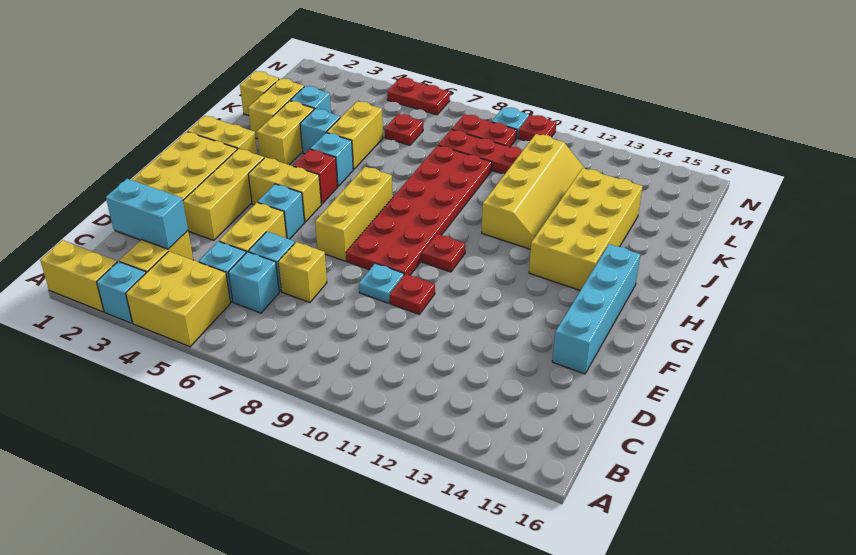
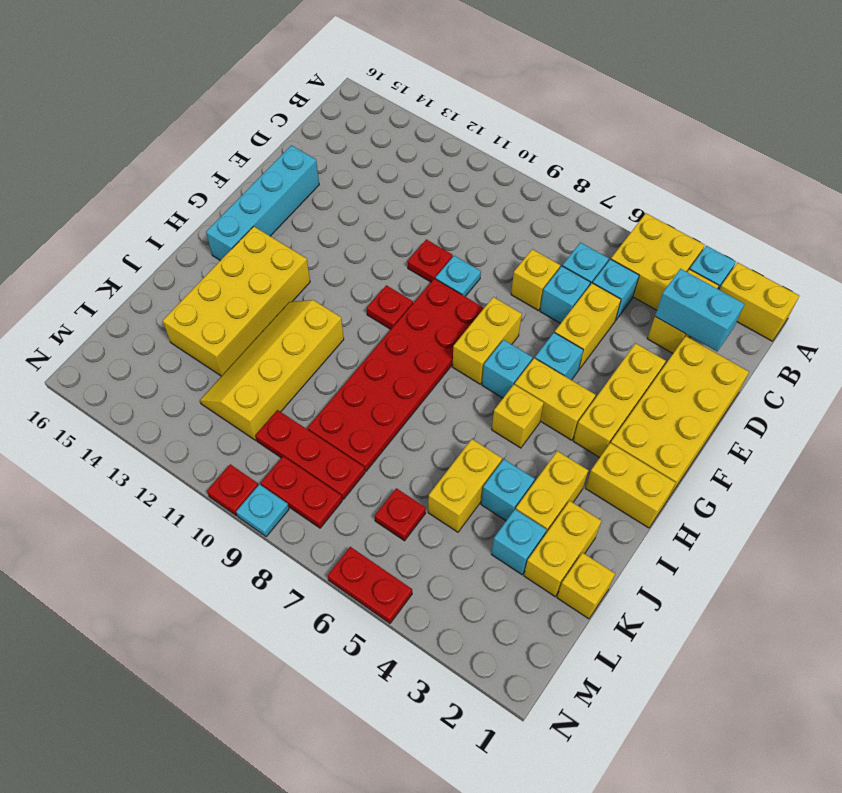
yellow 1x3 brick [315,167,393,261] -> yellow 1x2 brick [452,297,522,384]
red 1x1 brick [293,149,338,204] -> yellow 1x1 brick [492,384,544,448]
cyan 1x1 brick [310,133,353,186] -> cyan 1x1 brick moved to [482,340,533,398]

